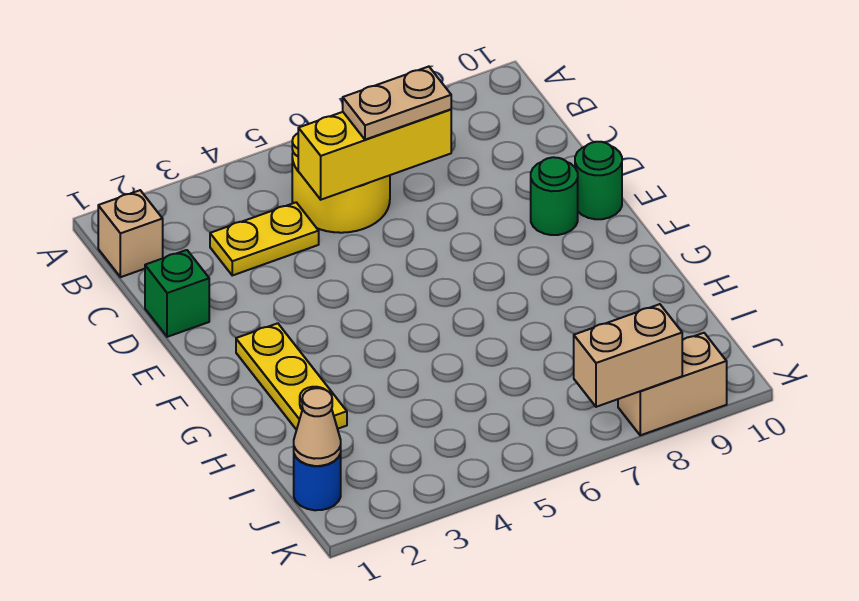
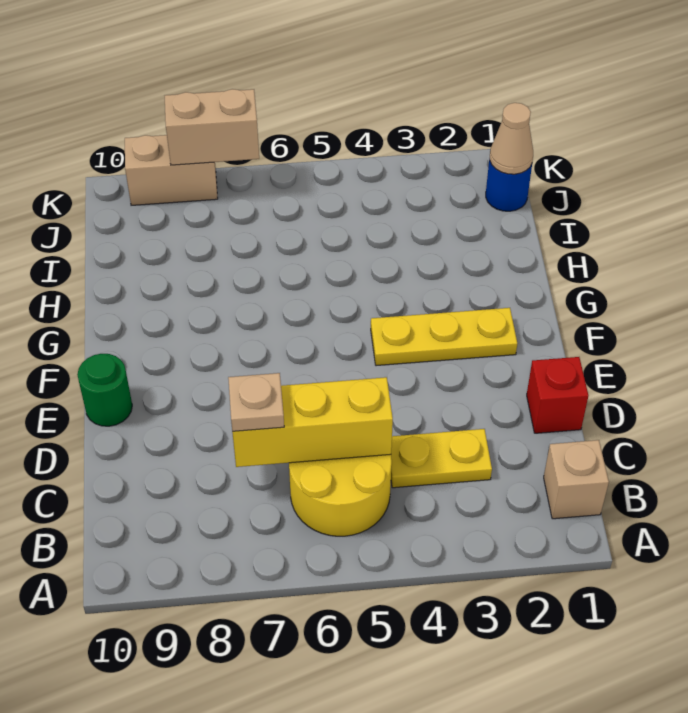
tan 1x2 plate [343,67,451,140] -> tan 1x1 plate [228,373,284,431]
green 1x1 brick [145,250,209,337] -> red 1x1 brick [527,357,588,433]
green 1x1 round brick [531,157,578,235] -> none
yellow 1x3 plate [236,323,347,430] -> yellow 1x3 plate turned to [371,308,517,366]

